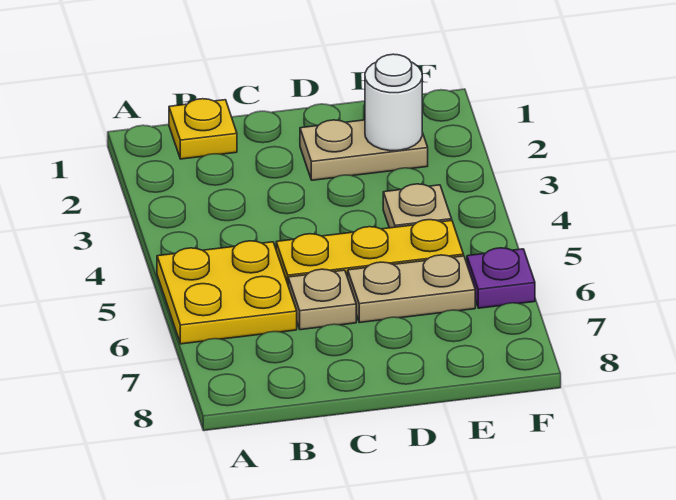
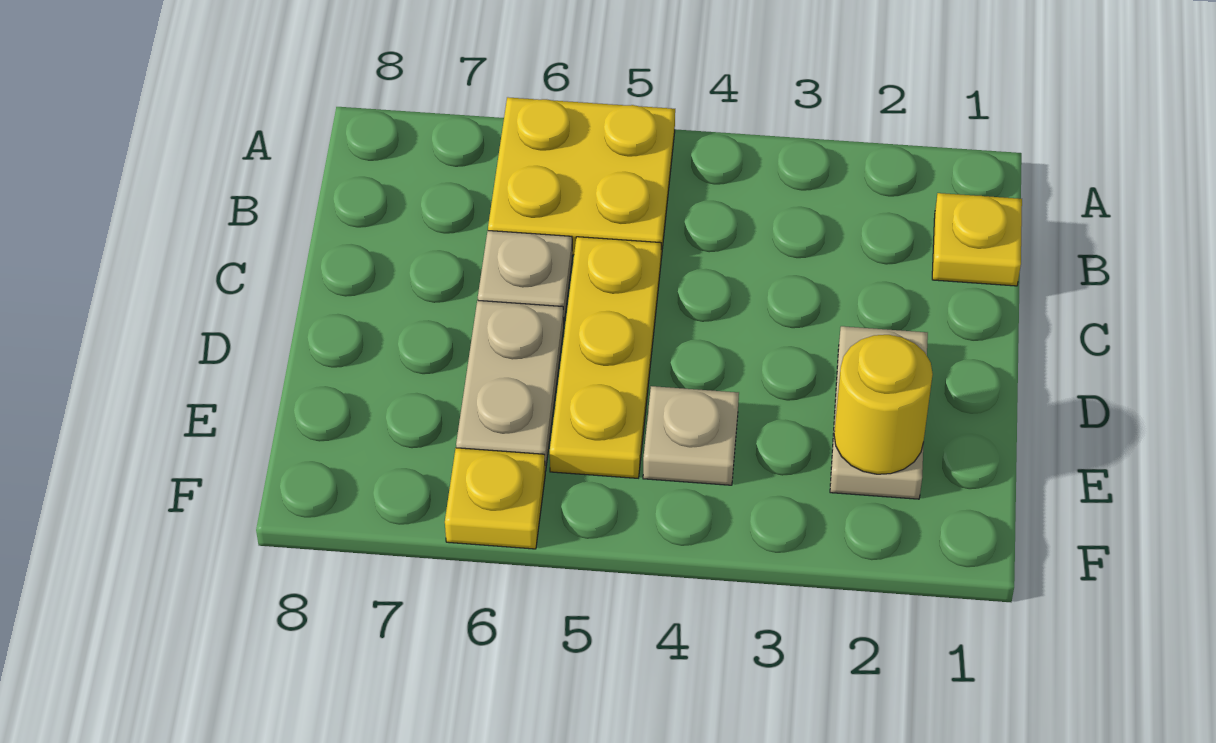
white 1x1 round brick [365,54,422,151] -> yellow 1x1 round brick [834,335,933,474]
purple 1x1 plate [467,248,535,308] -> yellow 1x1 plate [445,448,545,549]

